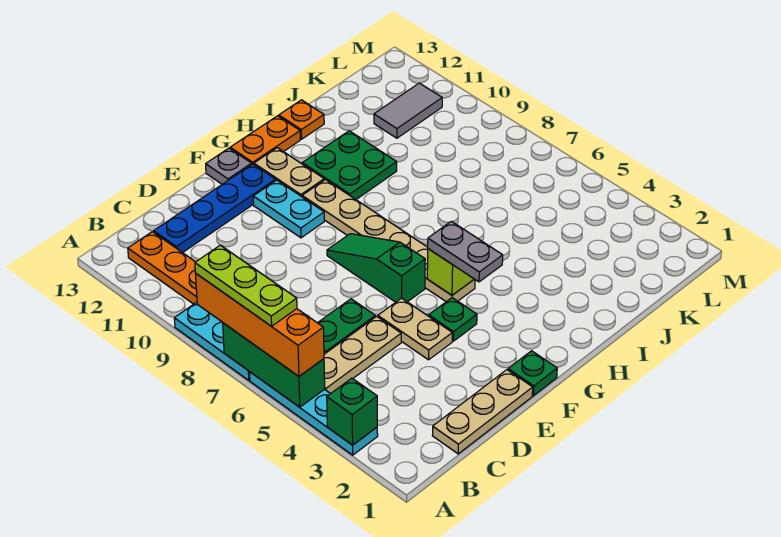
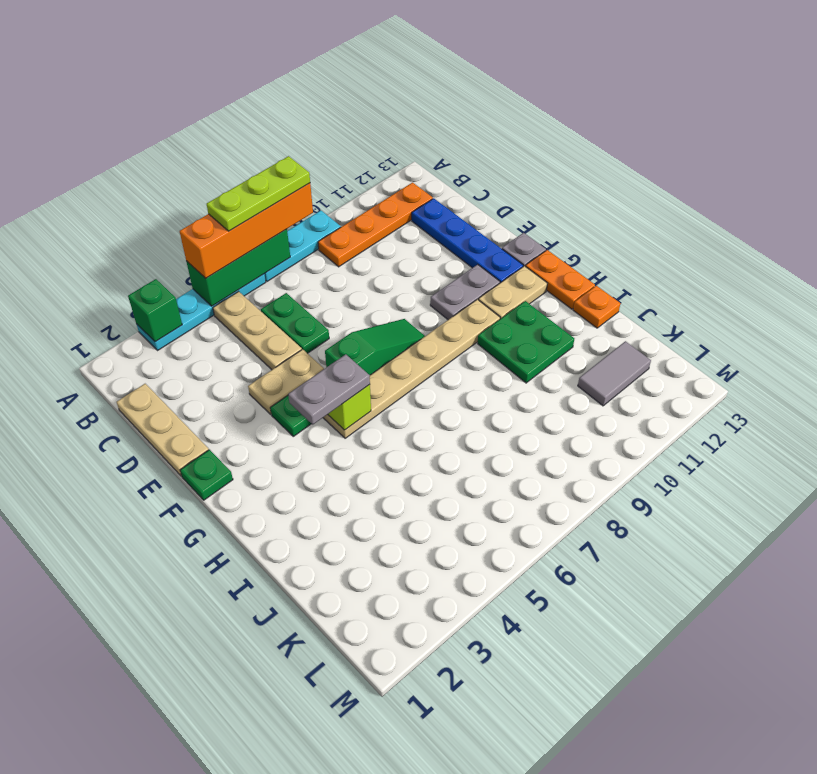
cyan 1x2 plate [253,180,324,238] -> grey 1x2 plate [430,264,500,320]
grey 1x2 tile [374,83,442,138] -> grey 1x2 tile turned to [578,341,651,406]

